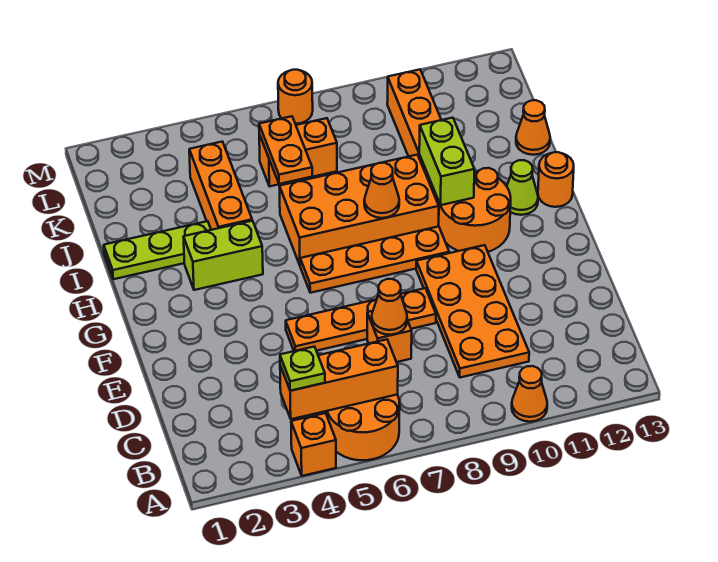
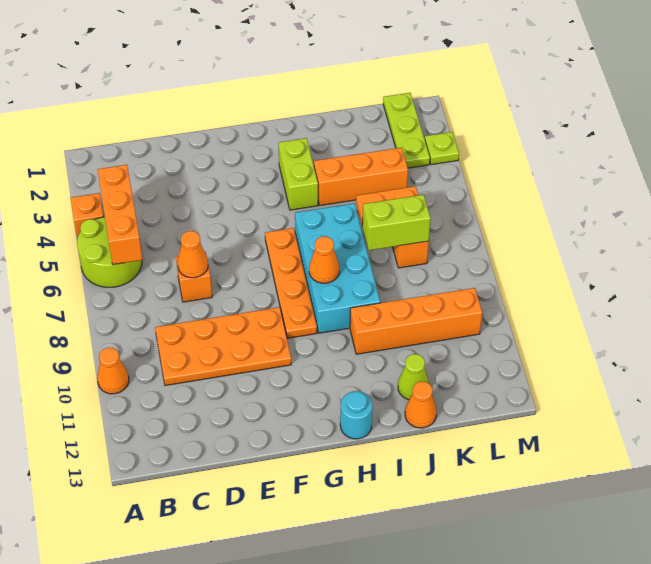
orange 2x2 round brick [326,394,400,460] -> lime 2x2 round brick [77,217,142,287]
lime 1x1 plate [280,347,325,391] -> lime 1x1 plate moved to [425,132,459,165]
orange 1x4 plate [286,288,436,351] -> none
orange 2x2 round brick [439,168,511,252] -> none
orange 2x4 brick [279,155,439,265] -> cyan 2x4 brick [295,204,380,333]
lime 1x2 brick [419,118,475,205] -> lime 1x2 brick moved to [362,195,431,250]
lime 1x1 cone [507,160,538,215] -> lime 1x1 cone moved to [398,354,429,400]
orange 1x1 round brick [538,152,574,207] -> cyan 1x1 round brick [340,391,372,439]
lime 1x3 plate [104,221,211,279] -> lime 1x3 plate moved to [383,93,430,168]
orange 1x1 round brick [278,70,313,124] -> none

